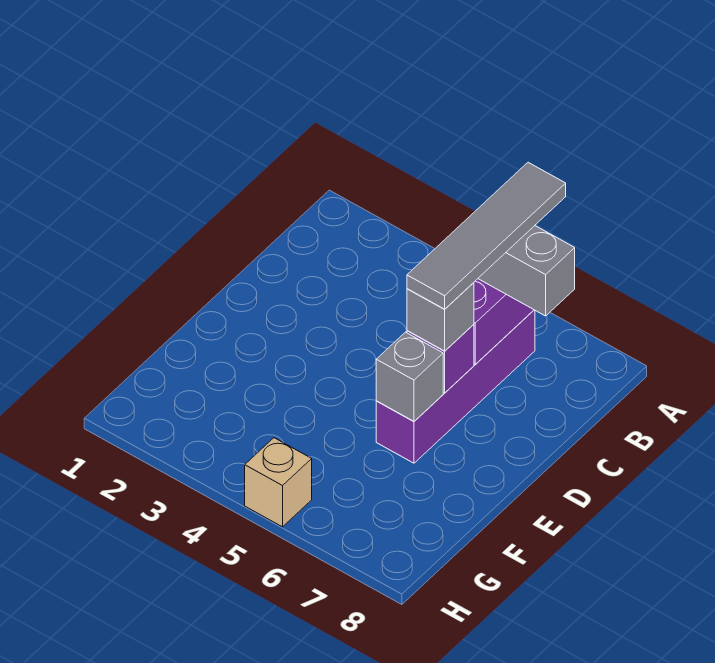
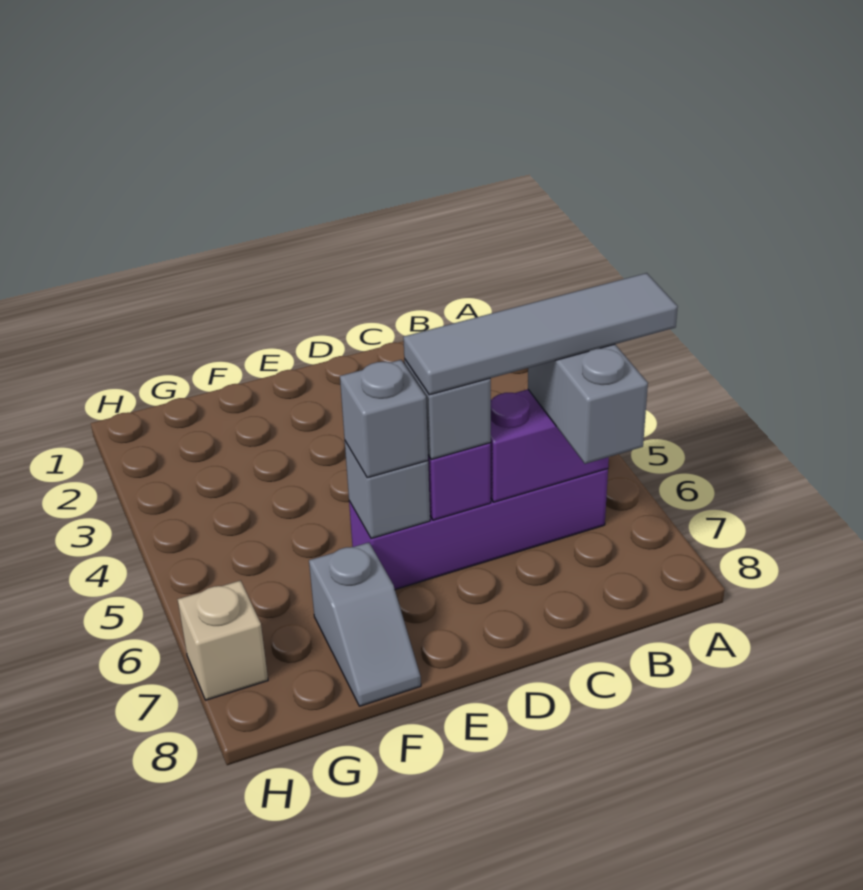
none -> grey 1x1 brick [340,360,428,478]
none -> grey 1x2 slope [309,542,421,706]
tan 1x1 brick [245,438,312,527] -> tan 1x1 brick moved to [178,580,268,700]

